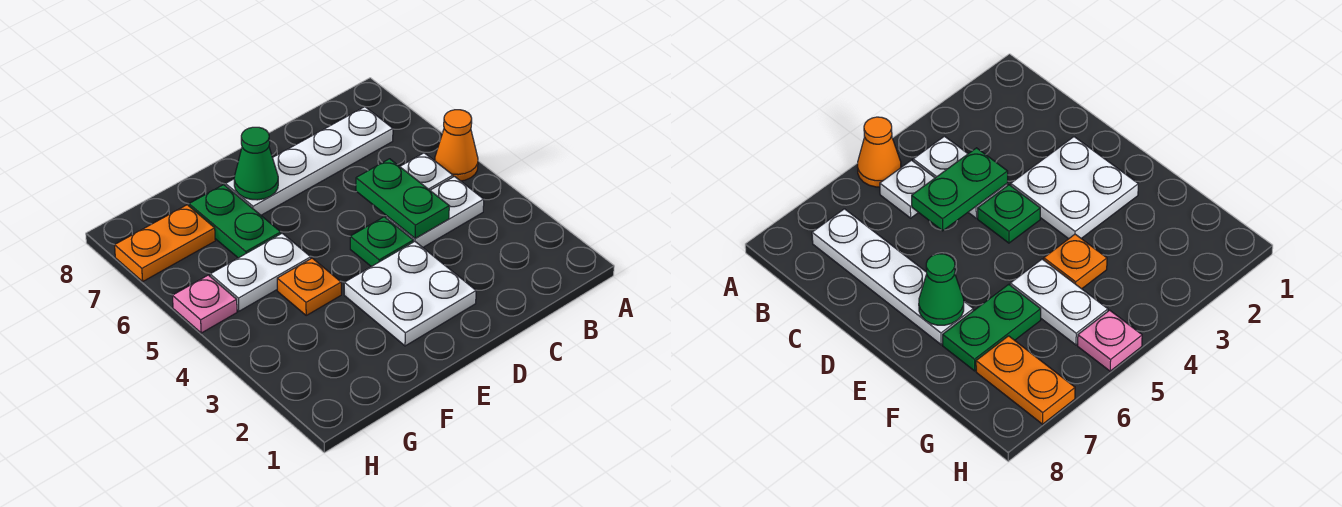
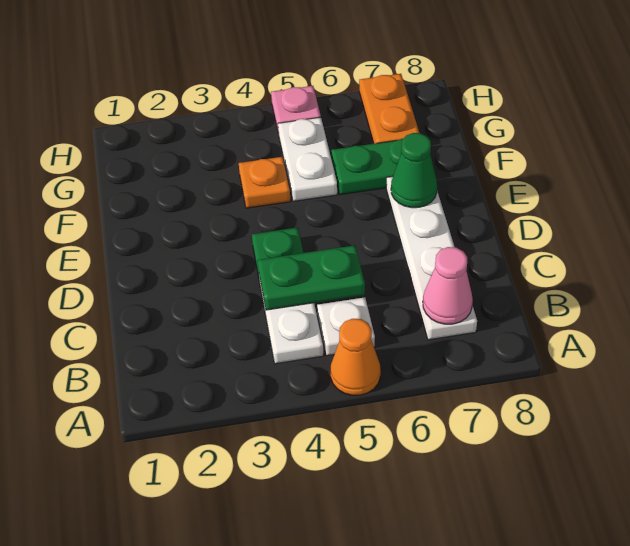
none -> pink 1x1 cone [423,247,473,324]
white 2x2 plate [344,241,476,346] -> none

